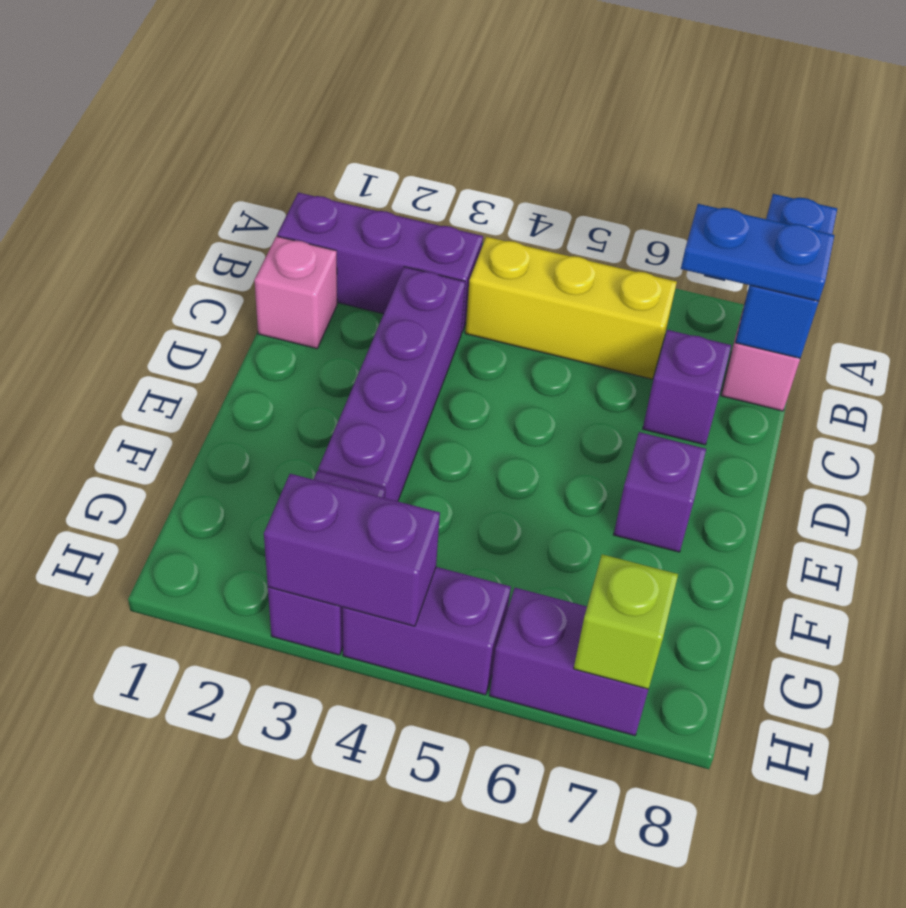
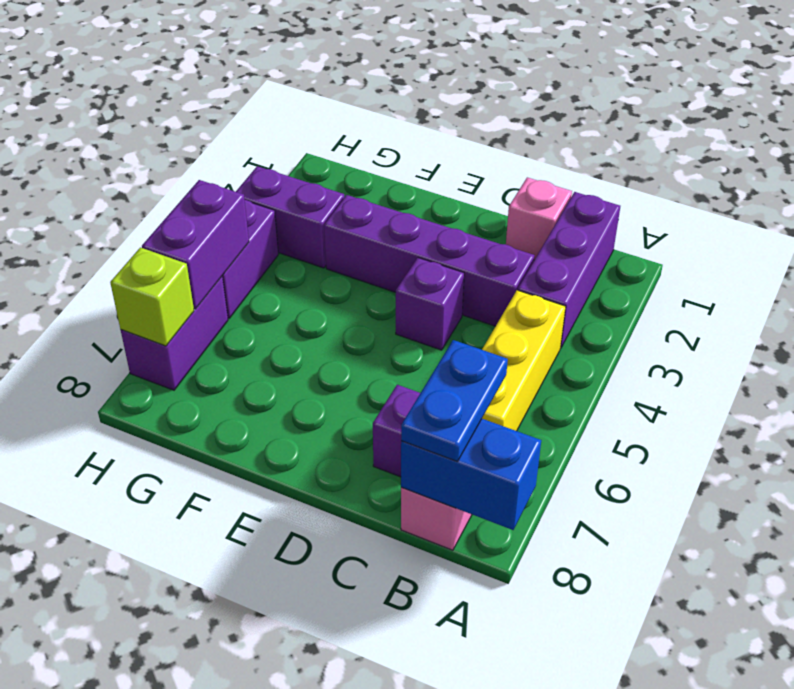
purple 1x1 brick [614,432,706,552] -> purple 1x1 brick moved to [396,258,464,350]
purple 1x2 brick [264,474,440,626] -> purple 1x2 brick moved to [142,180,249,309]

